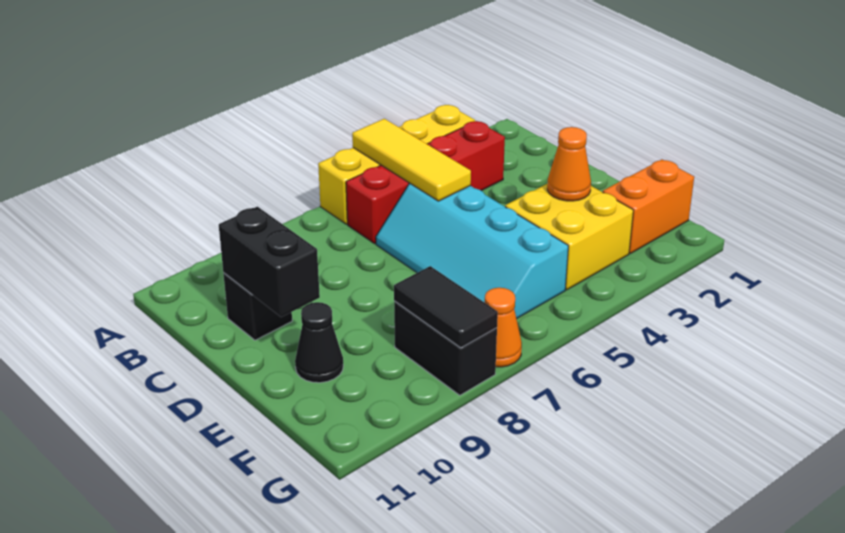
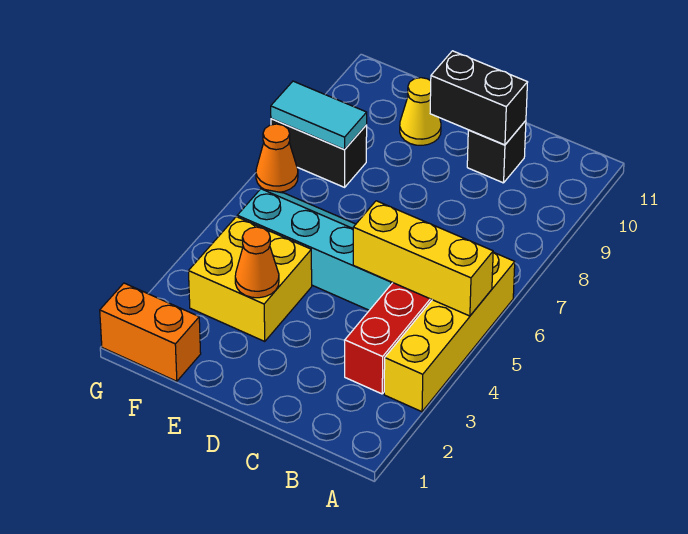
yellow 1x3 tile [352,119,471,201] -> yellow 1x3 brick [353,201,493,316]
black 1x1 cone [295,302,343,383] -> yellow 1x1 cone [400,78,441,145]
orange 1x2 brick [603,160,694,253] -> orange 1x2 brick turned to [100,283,201,381]
black 1x2 tile [394,266,498,348] -> cyan 1x2 tile [271,81,367,150]

